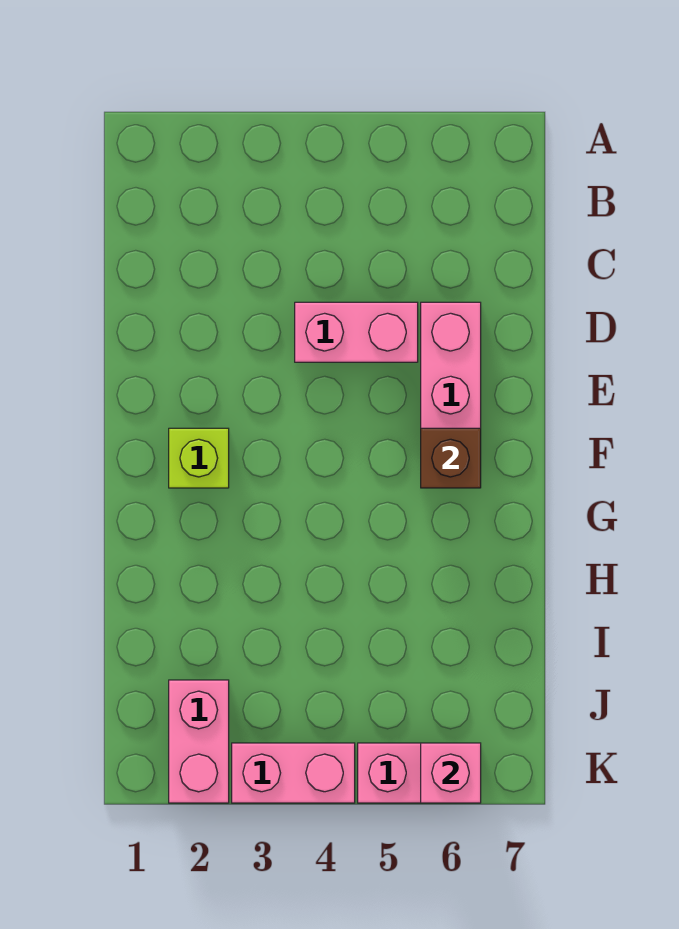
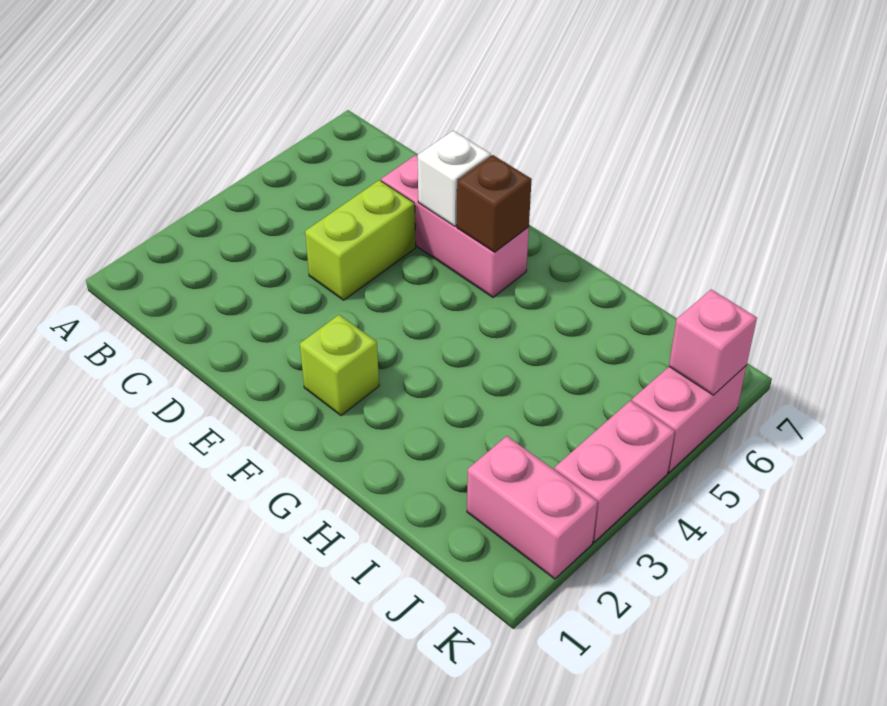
pink 1x2 brick [295,302,418,362] -> lime 1x2 brick [305,180,416,300]
none -> white 1x1 brick [418,131,491,226]

